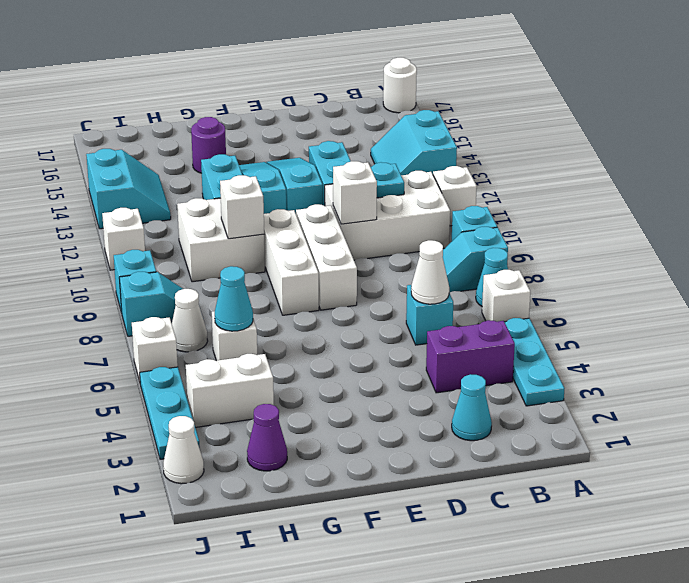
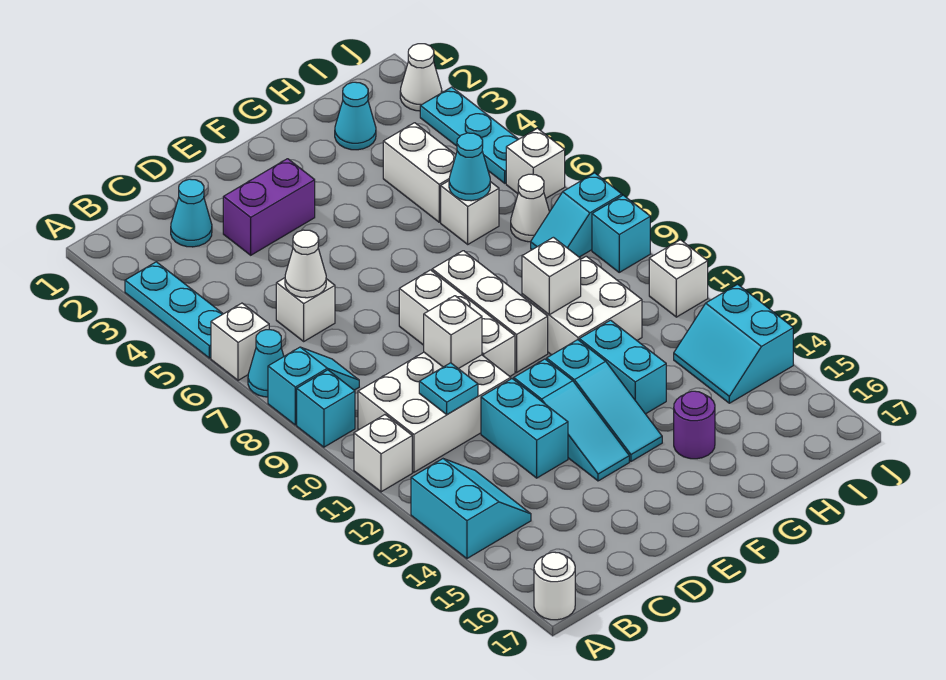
purple 1x2 brick [426,320,515,393] -> purple 1x2 brick moved to [223,159,315,255]
cyan 1x1 brick [406,285,453,345] -> white 1x1 brick [276,278,335,341]
purple 1x1 cone [247,404,287,471] -> cyan 1x1 cone [335,82,376,150]
white 1x2 brick [186,354,274,427] -> white 1x2 brick turned to [383,123,456,222]

